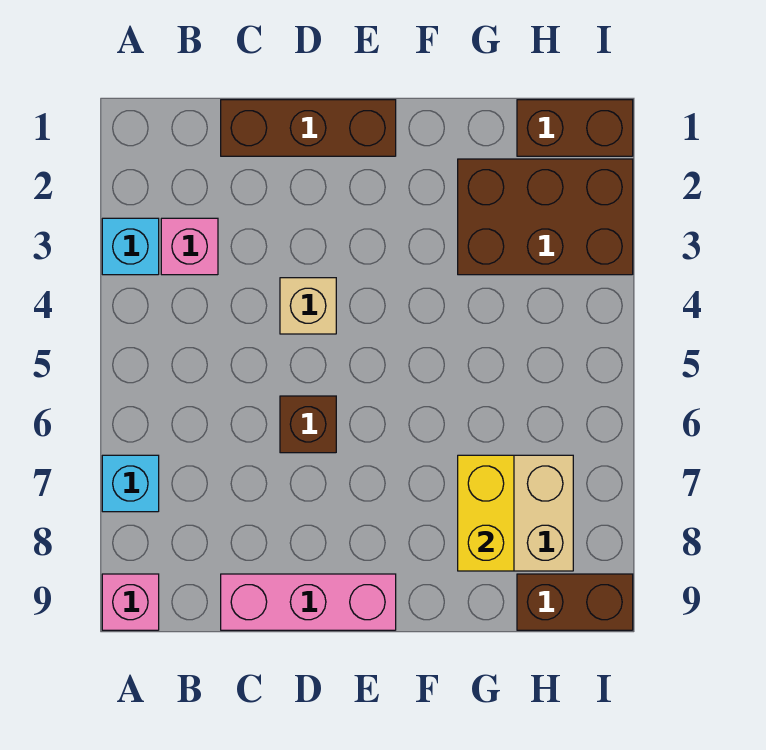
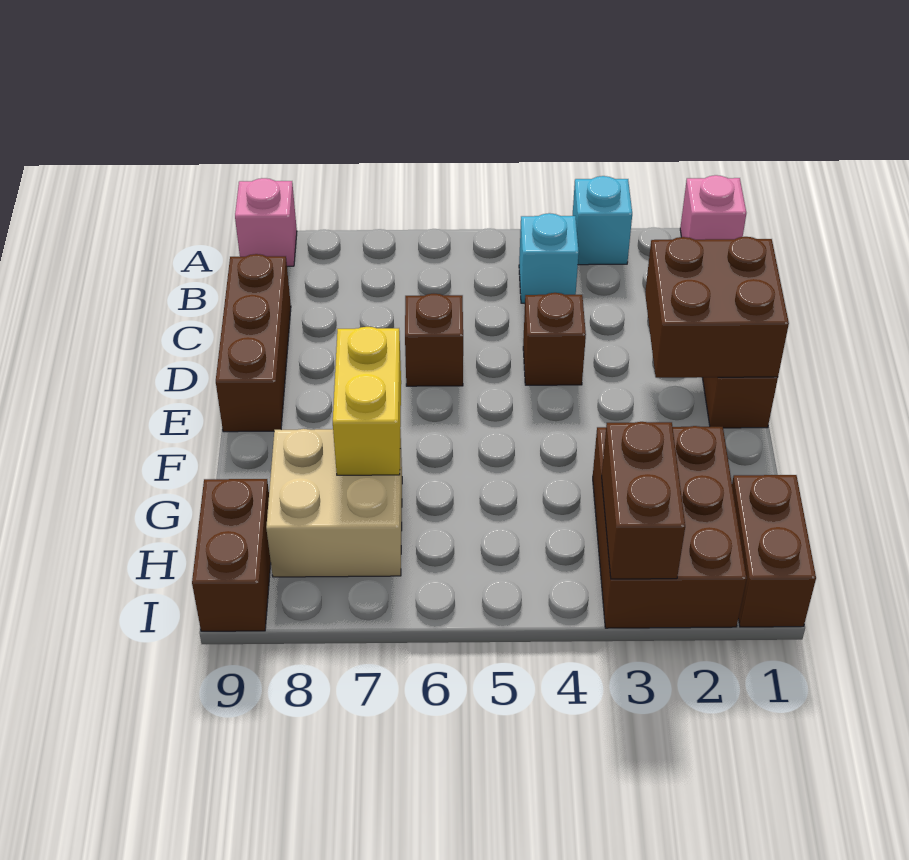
cyan 1x1 brick [102,455,159,512] -> cyan 1x1 brick moved to [519,213,579,303]
pink 1x1 brick [161,218,218,275] -> pink 1x1 brick moved to [680,175,746,240]
pink 1x3 brick [221,574,396,630] -> brown 1x3 brick [216,254,291,432]
none -> brown 2x2 brick [645,237,789,378]
tan 1x1 brick [280,278,336,334] -> brown 1x1 brick [523,293,586,385]
yellow 1x2 brick [458,455,514,571] -> yellow 1x2 brick turned to [333,327,401,475]
none -> brown 1x2 brick [602,422,685,579]

